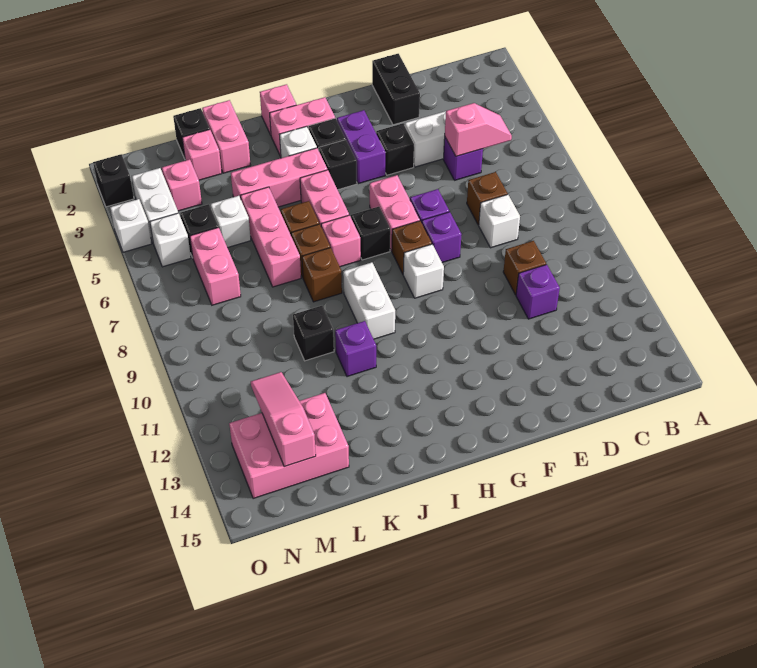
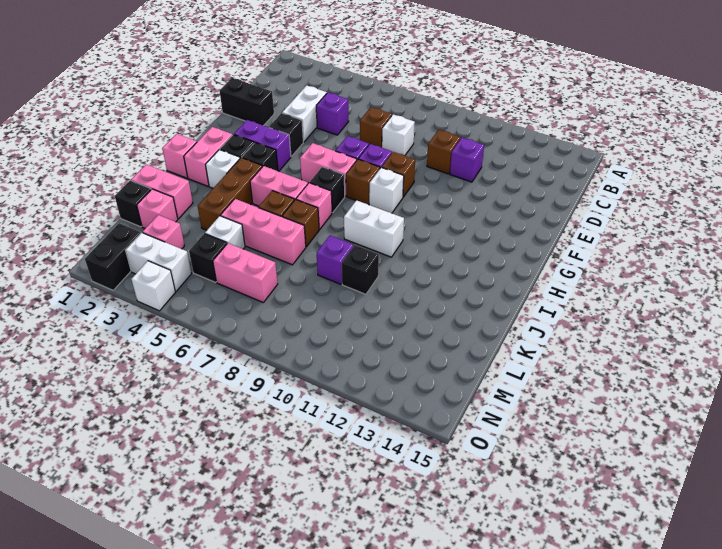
pink 1x2 slope [445,103,512,156] -> none
pink 1x3 brick [231,148,327,207] -> brown 1x3 brick [198,158,262,230]
brown 1x1 brick [302,248,342,302] -> brown 1x1 brick moved to [382,152,415,197]
purple 1x1 brick [335,321,376,377] -> purple 1x1 brick moved to [317,236,353,284]
pink 2x3 brick [229,393,349,499] -> none
pink 1x3 slope [251,372,316,467] -> none
white 1x1 brick [150,213,191,267] -> none
black 1x1 brick [93,154,134,207] -> black 1x2 brick [85,223,141,290]

